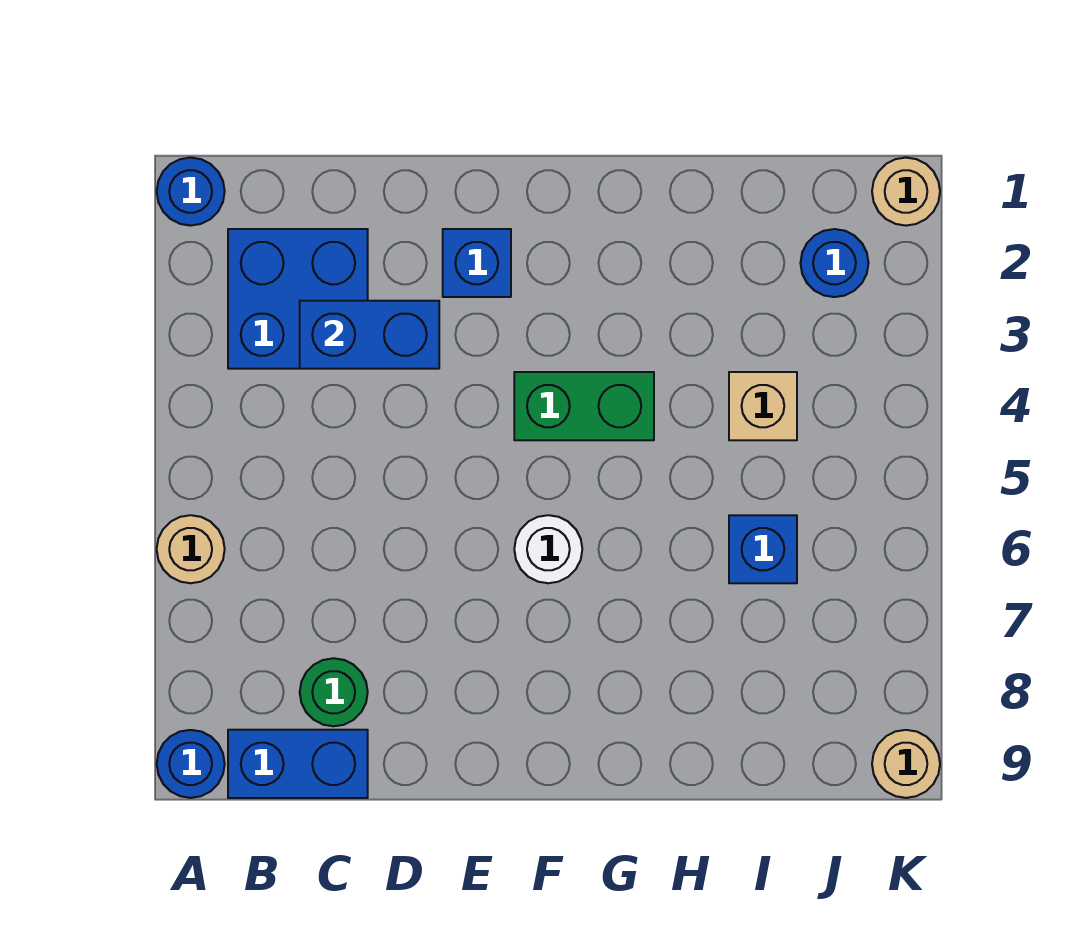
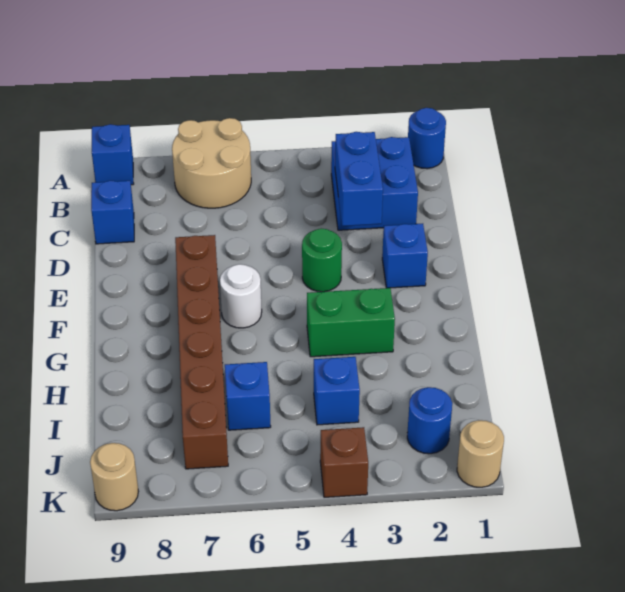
tan 1x1 round brick [157,515,225,583] -> tan 2x2 round brick [172,118,251,208]
blue 1x1 round brick [157,730,225,798] -> blue 1x1 brick [92,124,134,185]
blue 1x2 brick [228,730,368,798] -> blue 1x1 brick [91,181,134,244]
green 1x1 round brick [300,658,368,726] -> green 1x1 round brick moved to [302,229,342,292]
none -> brown 1x6 brick [175,235,228,469]
green 1x2 brick [514,372,654,440] -> green 1x2 brick turned to [307,288,395,357]
tan 1x1 brick [729,372,797,440] -> blue 1x1 brick [314,357,360,425]
none -> brown 1x1 brick [320,427,368,497]

